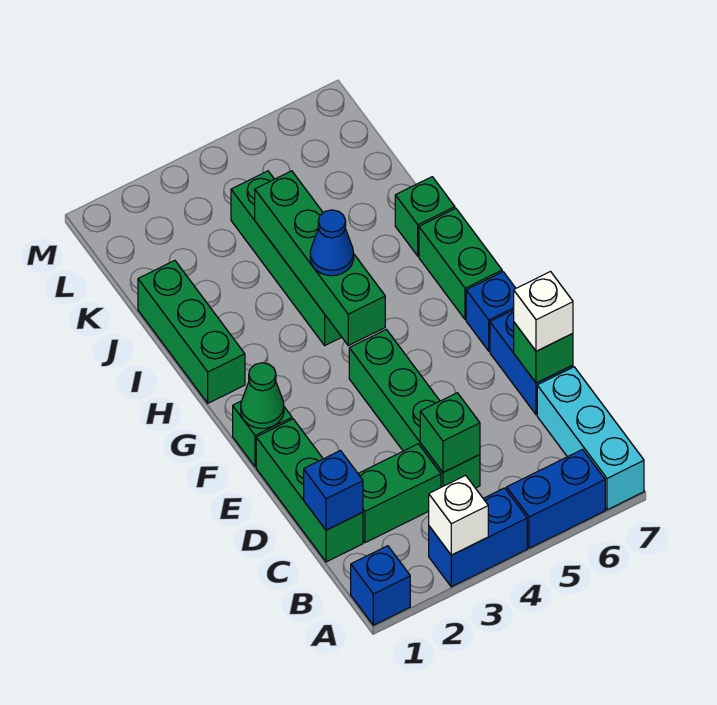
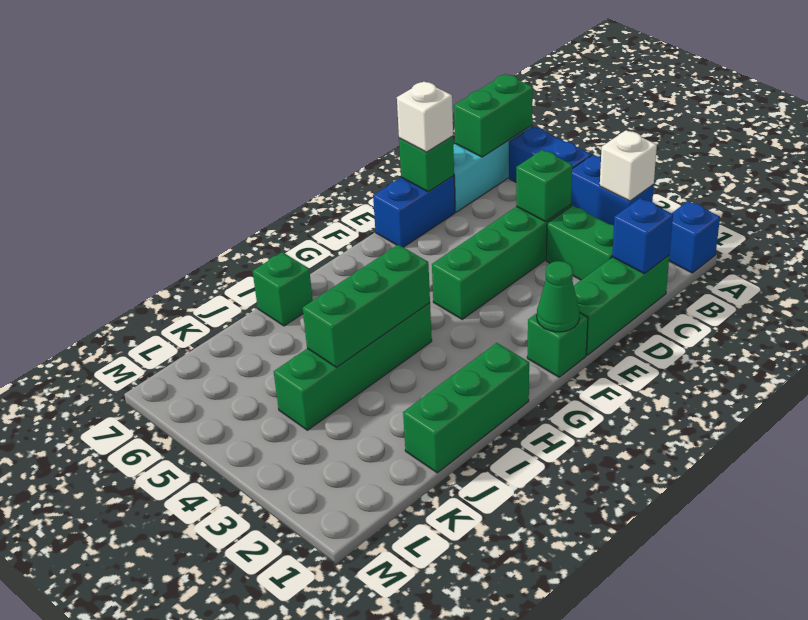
blue 1x1 brick [466,272,516,351] -> none
green 1x4 brick [255,171,385,346] -> green 1x3 brick [303,245,430,367]
green 1x2 brick [419,208,502,320] -> green 1x2 brick moved to [454,74,533,157]
blue 1x1 cone [310,210,354,276] -> none

